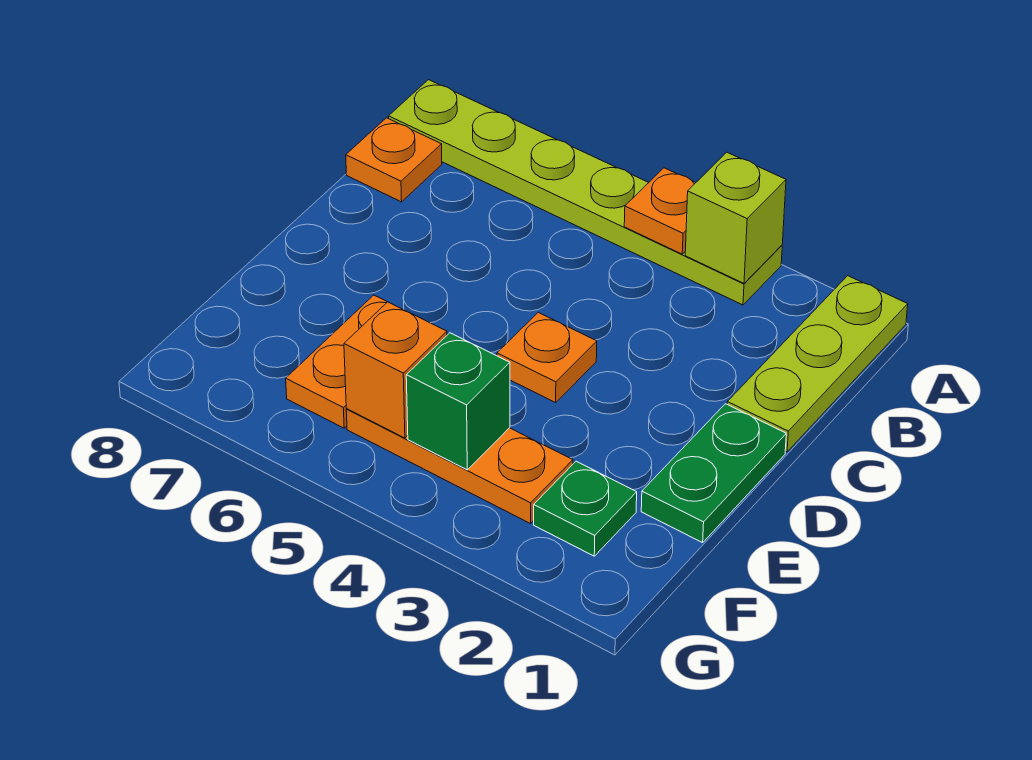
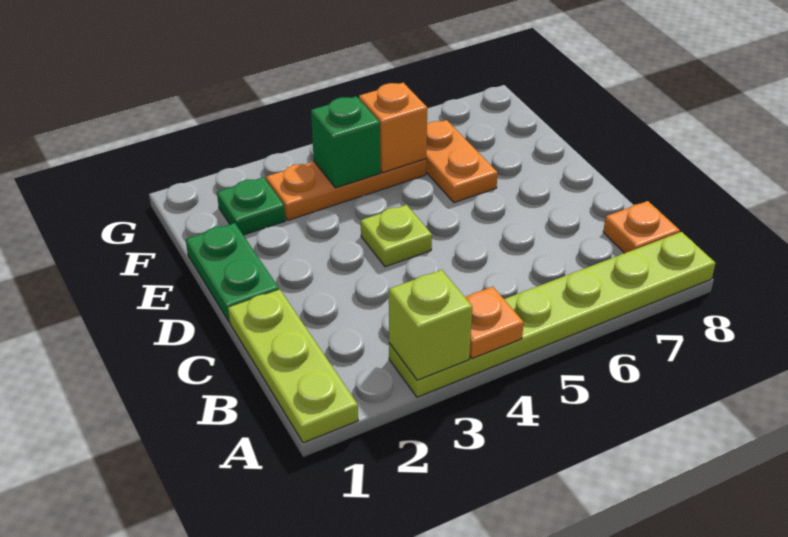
orange 1x1 plate [497,312,597,403] -> lime 1x1 plate [361,205,432,267]

